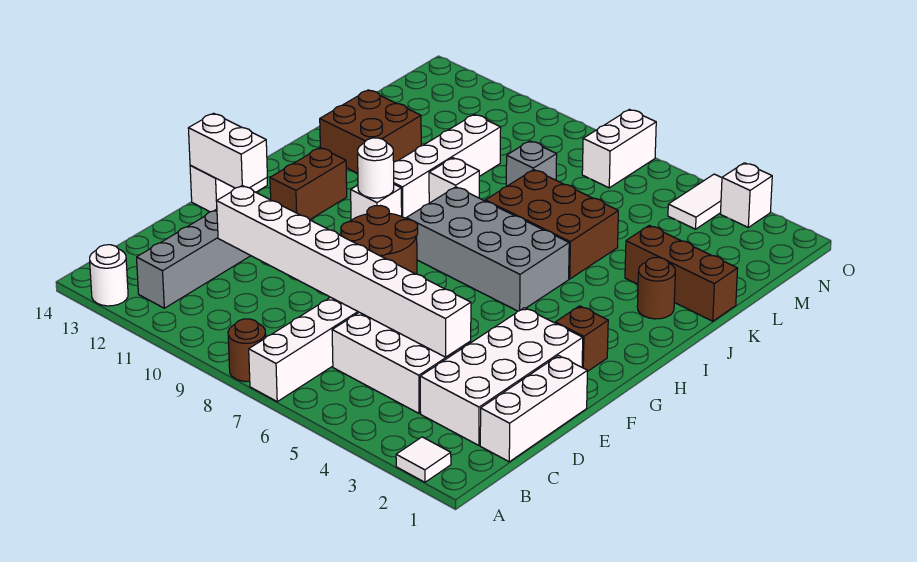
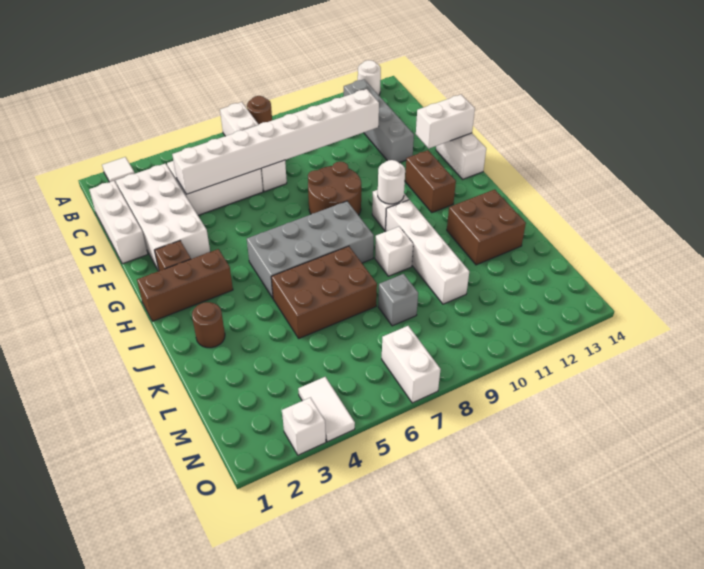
brown 1x3 brick [625,225,738,321] -> brown 1x3 brick moved to [137,249,233,321]

